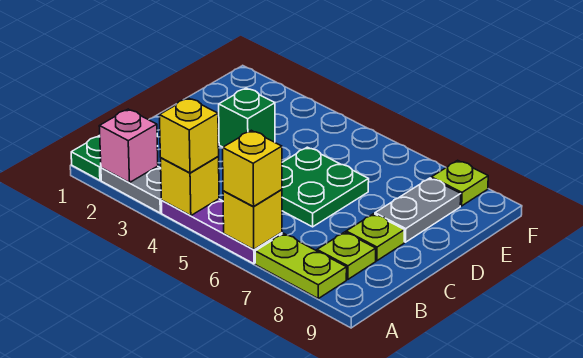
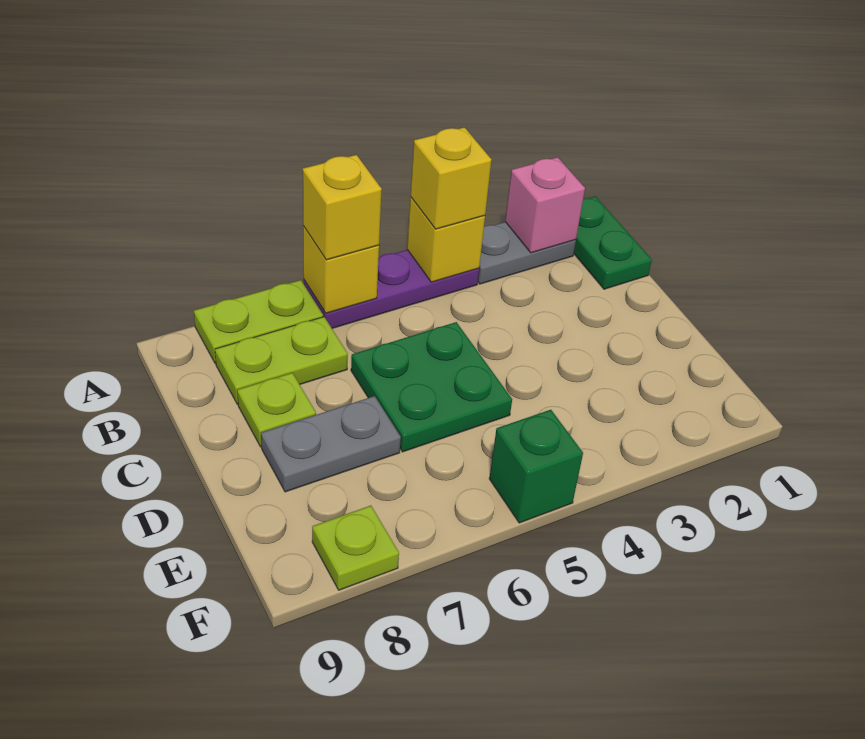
lime 1x1 plate [317,232,376,280] -> lime 1x2 plate [215,317,348,404]
green 1x1 brick [219,88,275,147] -> green 1x1 brick moved to [489,410,583,523]
grey 1x2 plate [375,178,461,242] -> grey 1x2 plate turned to [261,396,401,492]

